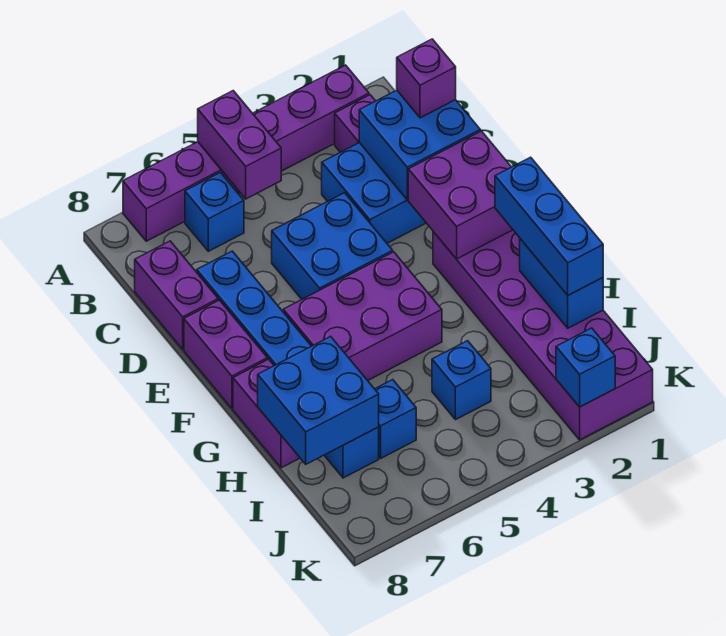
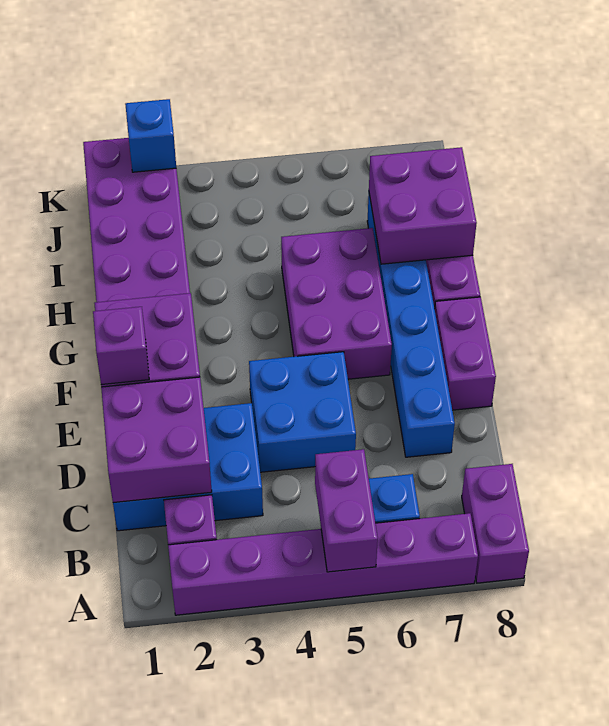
blue 2x2 brick [359,90,480,200] -> purple 2x2 brick [101,377,212,503]
purple 1x1 brick [397,39,456,118] -> purple 1x1 brick moved to [93,307,149,385]
purple 1x2 brick [135,241,218,349] -> purple 1x2 brick moved to [462,464,529,583]
purple 2x3 brick [283,252,442,381] -> purple 2x3 brick turned to [281,228,392,379]
blue 1x3 brick [495,157,603,295] -> none
blue 1x2 brick [520,239,603,328] -> none
blue 2x2 brick [258,336,379,464] -> purple 2x2 brick [369,147,477,264]
blue 1x1 brick [432,341,491,420] -> none
blue 1x1 brick [375,380,416,458] -> none

